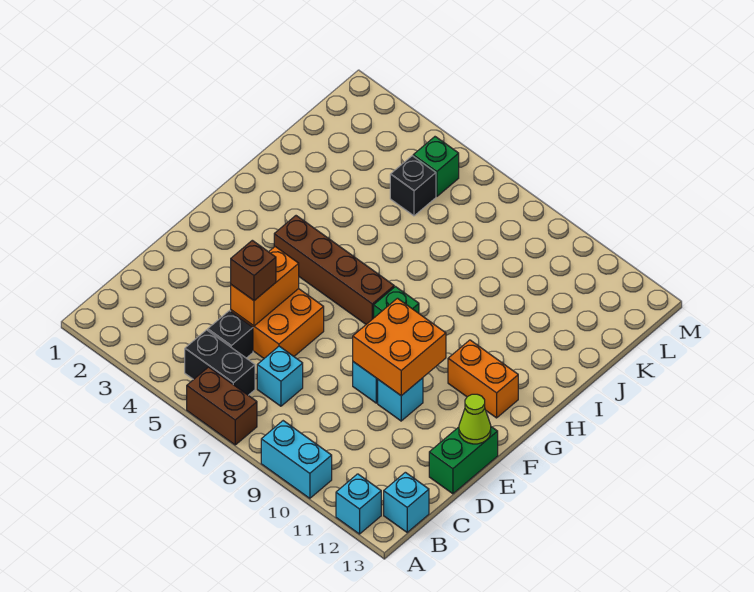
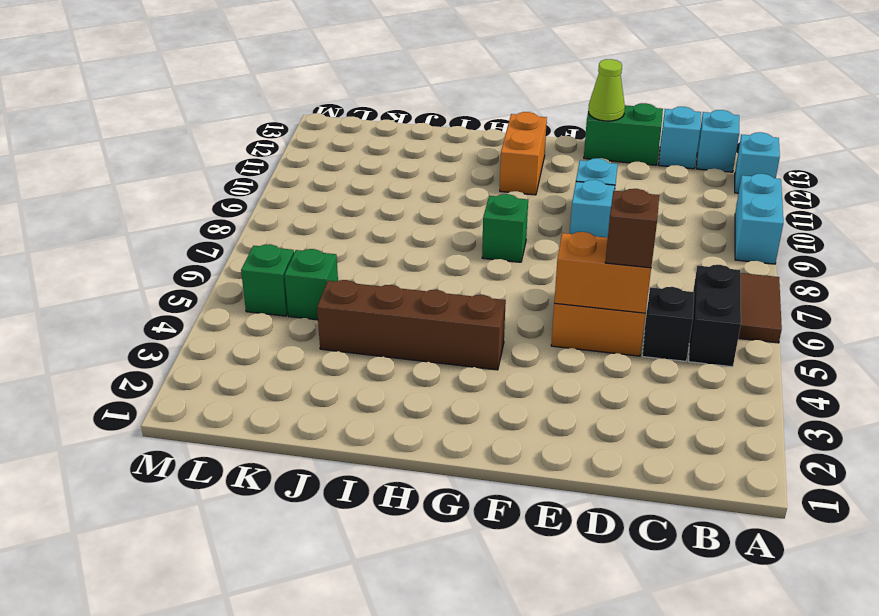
brown 1x2 brick [187,367,257,445] -> brown 1x2 tile [738,273,782,343]
cyan 1x1 brick [257,346,303,406] -> cyan 1x1 brick moved to [659,107,701,169]
orange 2x2 brick [353,298,446,396] -> none
brown 1x4 brick [274,216,394,324] -> brown 1x4 brick turned to [317,280,506,370]
black 1x1 brick [390,156,436,216] -> green 1x1 brick [285,249,338,320]

